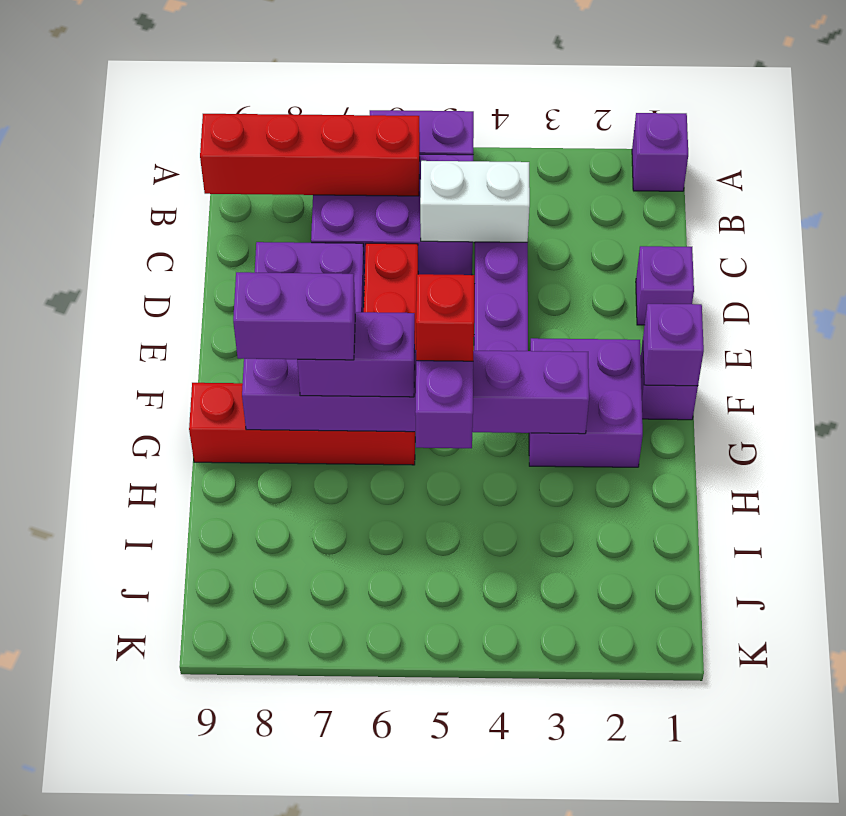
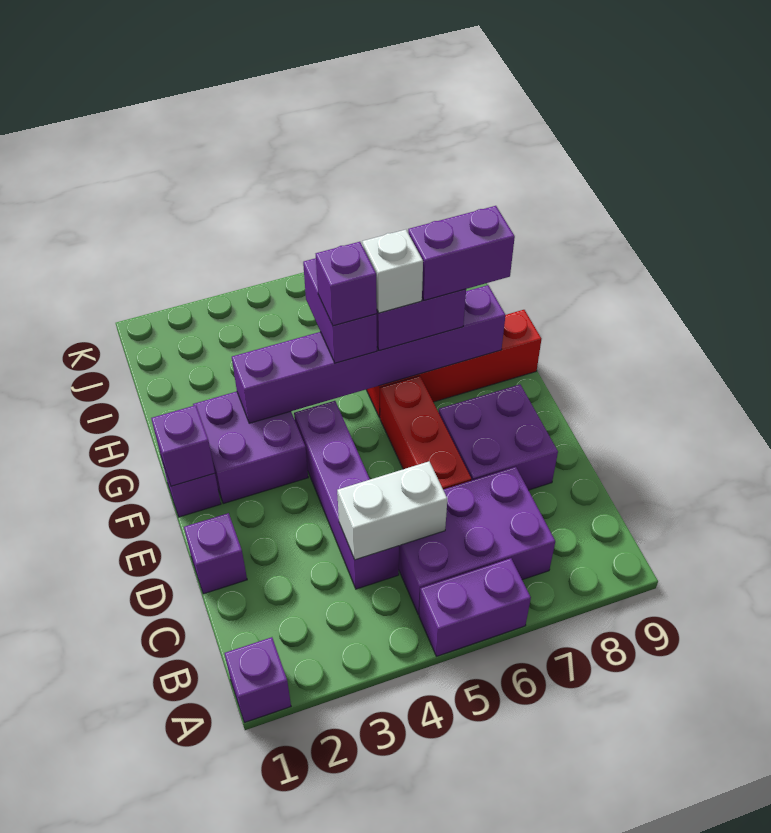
red 1x4 brick [200,114,420,196] -> none
red 1x1 brick [416,274,474,361] -> purple 1x1 brick [316,242,377,326]
none -> white 1x1 brick [362,230,423,313]

